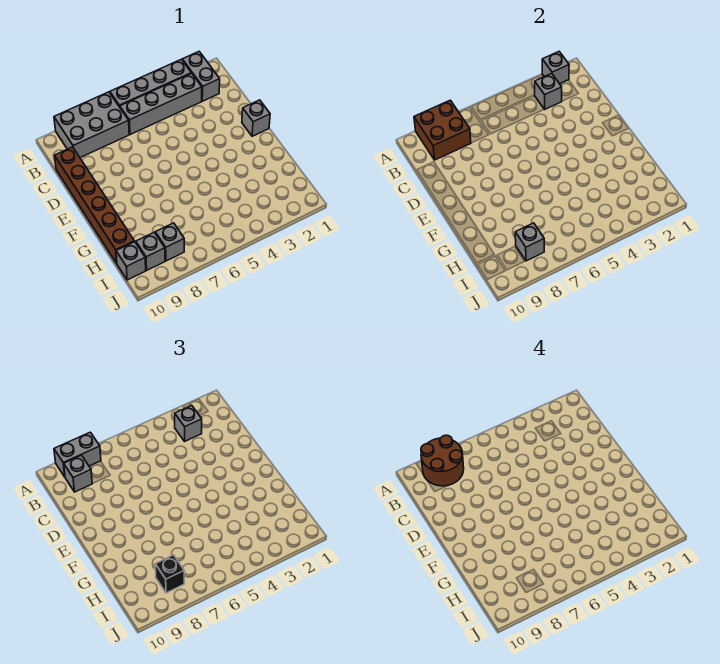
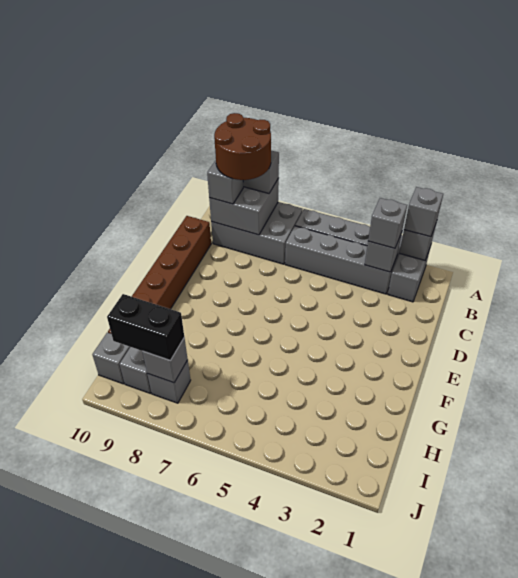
brown 2x2 brick [414,100,471,160] -> grey 2x2 brick [209,178,279,235]
grey 1x1 brick [242,100,270,136] -> grey 1x1 brick moved to [404,187,443,237]
black 1x1 brick [155,555,184,593] -> black 1x2 brick [107,294,184,361]

